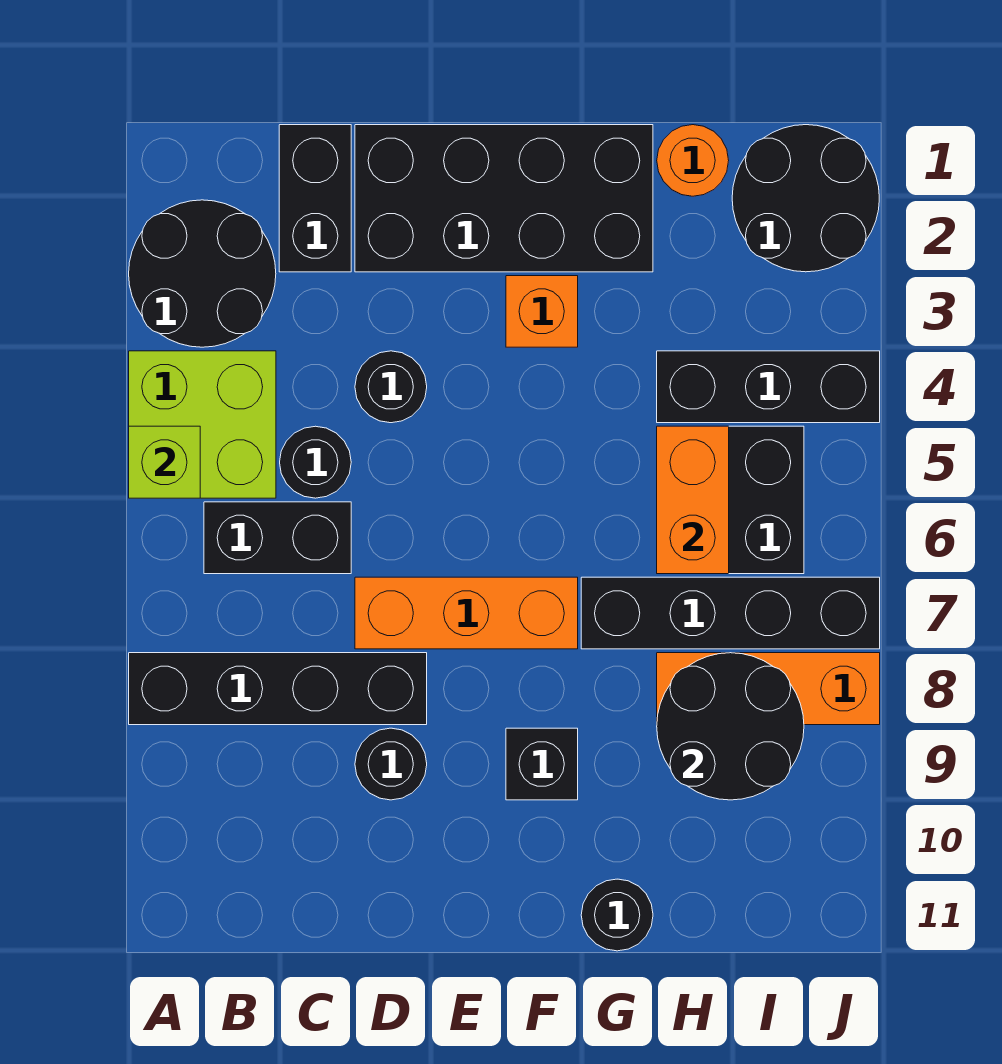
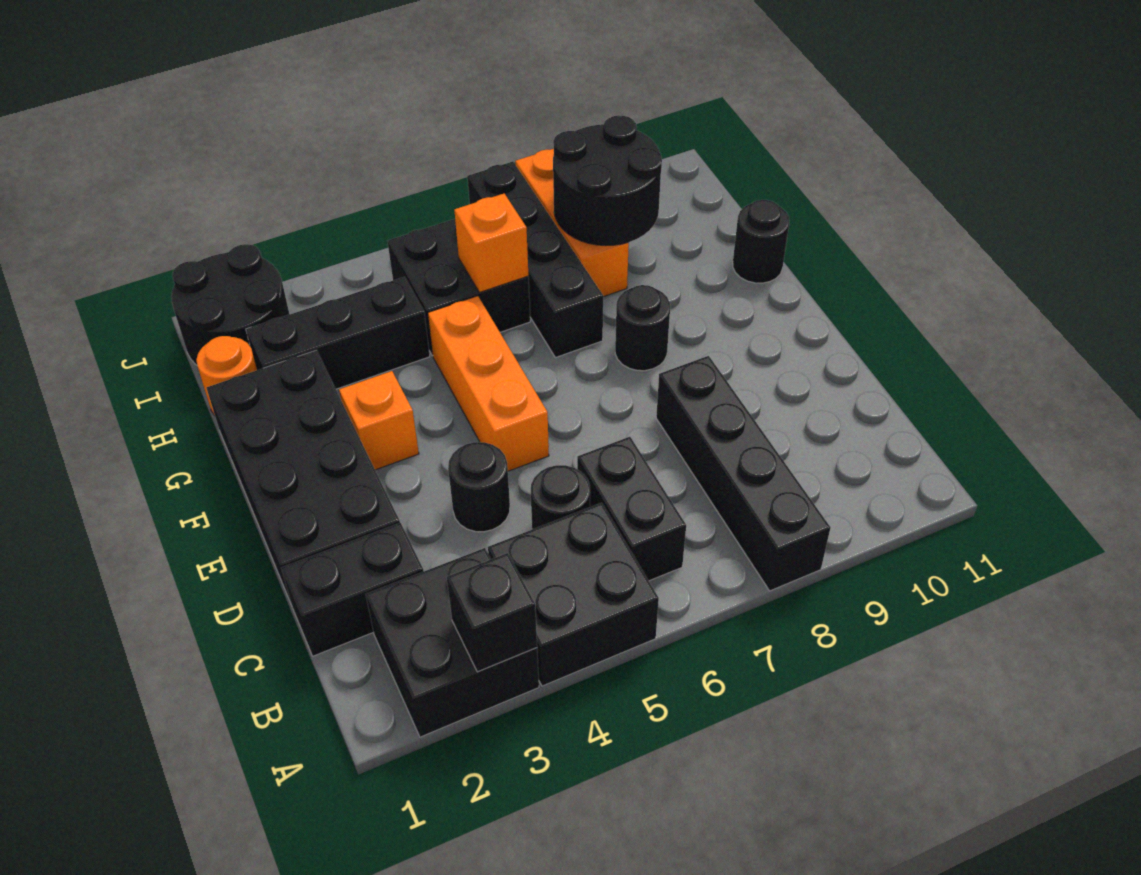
black 2x2 round brick [129,200,276,347] -> black 2x2 brick [366,548,539,737]
lime 2x2 brick [129,351,276,498] -> black 2x2 brick [488,503,659,686]
lime 1x1 brick [129,426,200,498] -> none
orange 1x3 brick [355,577,578,649] -> orange 1x3 brick moved to [428,296,549,471]
black 1x1 round brick [355,728,427,800] -> black 1x1 round brick moved to [615,285,670,371]
black 1x1 brick [506,728,578,800] -> black 1x1 brick moved to [447,553,537,672]
black 1x3 brick [657,351,880,423] -> black 1x3 brick turned to [246,277,430,389]
orange 1x2 brick [657,426,729,574] -> orange 1x1 brick [454,193,528,292]

